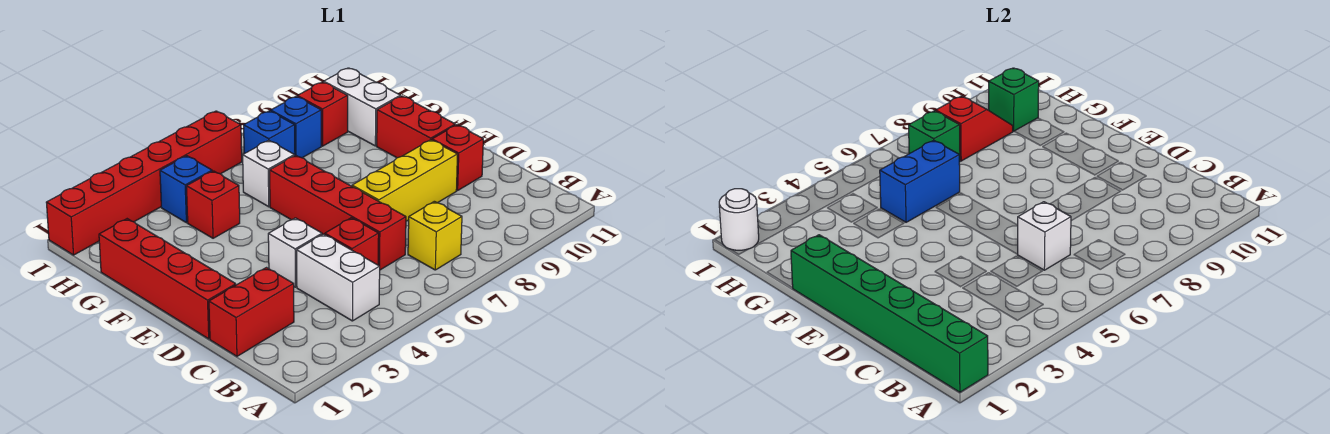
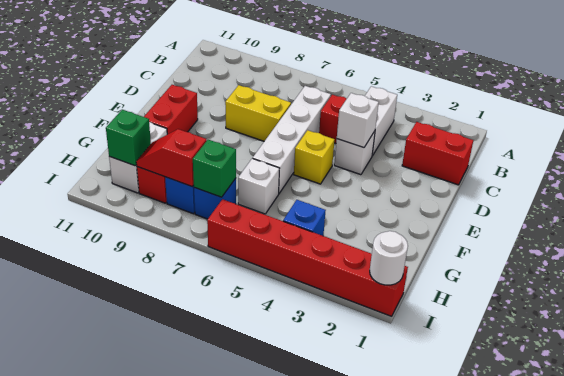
green 1x6 brick [791,235,988,392] -> none
yellow 1x1 brick [408,201,462,270] -> yellow 1x1 brick moved to [294,130,335,184]
red 1x4 brick [270,155,406,270] -> white 1x4 brick [253,86,331,193]
white 1x1 brick [1018,202,1071,270] -> white 1x1 brick moved to [337,93,379,148]
red 1x4 brick [99,219,236,339] -> none
yellow 1x3 brick [352,140,458,221] -> yellow 1x2 brick [225,85,291,141]
red 1x1 brick [432,125,483,190] -> none
red 1x1 brick [186,171,240,238] -> none
blue 1x2 brick [880,140,960,222] -> none

